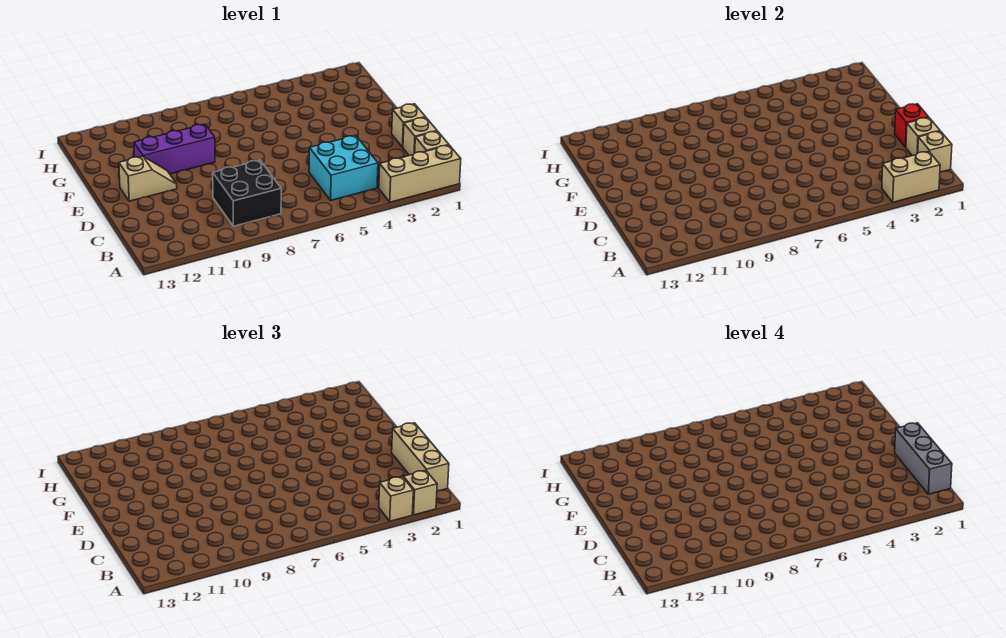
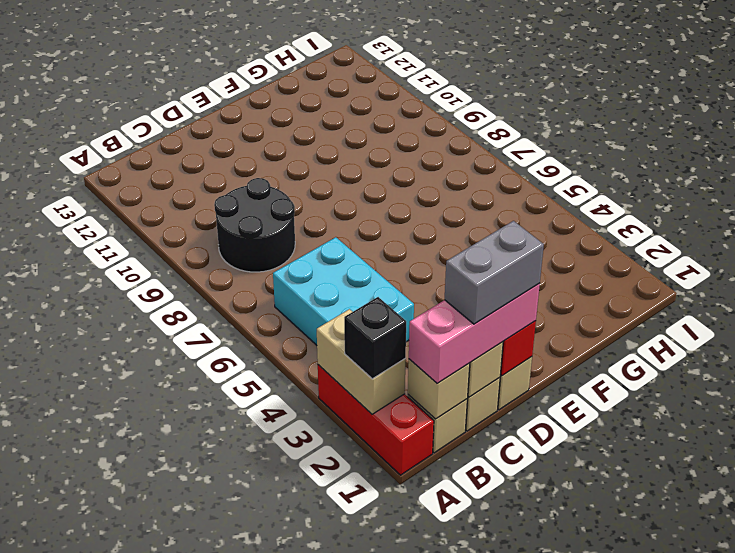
tan 1x3 brick [379,145,461,202] -> red 1x3 brick [318,365,434,475]
tan 1x1 brick [403,470,437,515] -> black 1x1 brick [344,297,406,379]
tan 1x1 brick [379,477,413,521] -> none
tan 1x3 brick [392,423,449,491] -> pink 1x3 brick [409,283,540,383]
grey 1x3 brick [895,423,952,494] -> grey 1x2 brick [445,221,544,324]
cyan 2x2 brick [309,135,378,200] -> cyan 2x3 brick [273,237,414,345]
black 2x2 brick [213,160,281,226] -> black 2x2 round brick [214,178,295,272]
tan 1x2 slope [119,156,177,201] -> none
purple 1x3 brick [134,124,215,174] -> none

